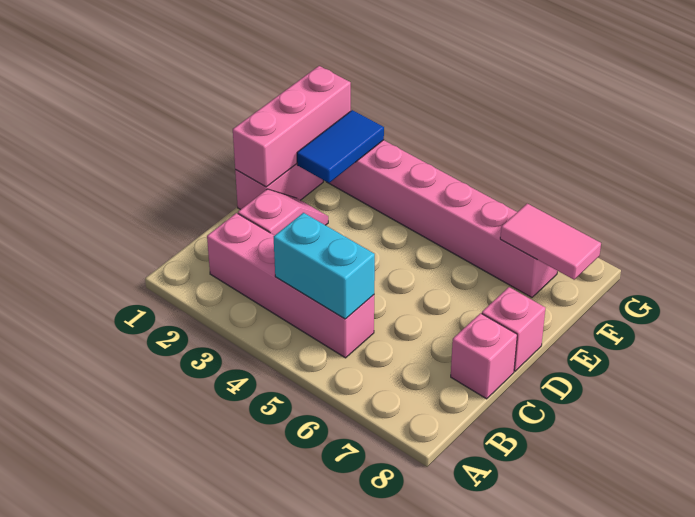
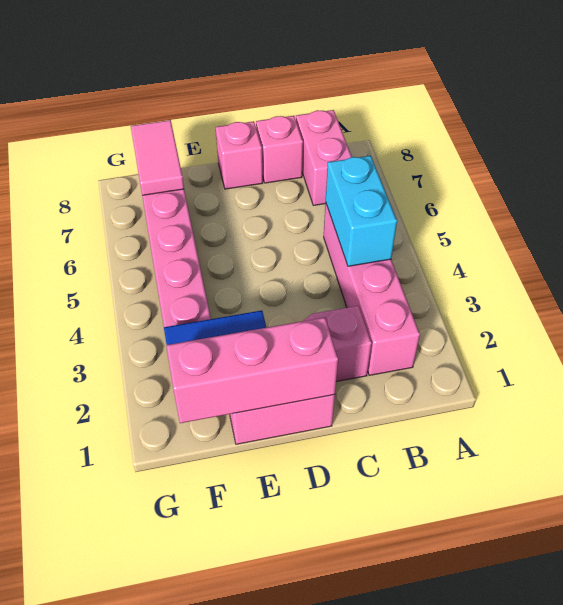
none -> pink 1x2 brick [296,110,352,205]

